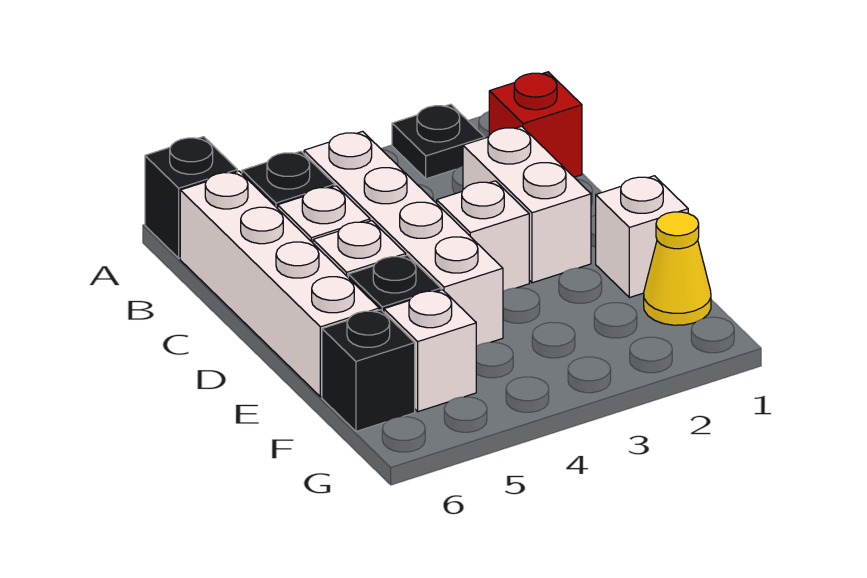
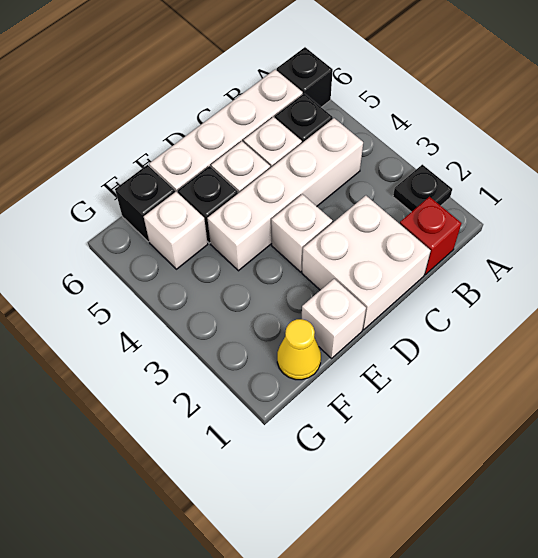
white 1x2 brick [463,126,591,283] -> white 2x2 brick [302,196,431,330]

